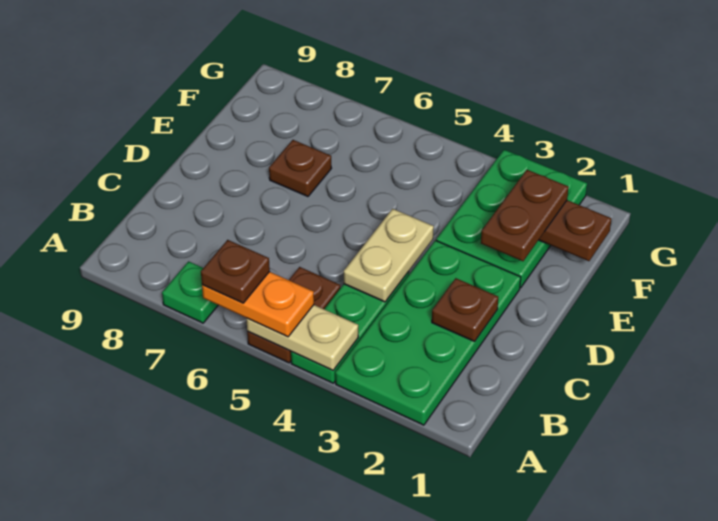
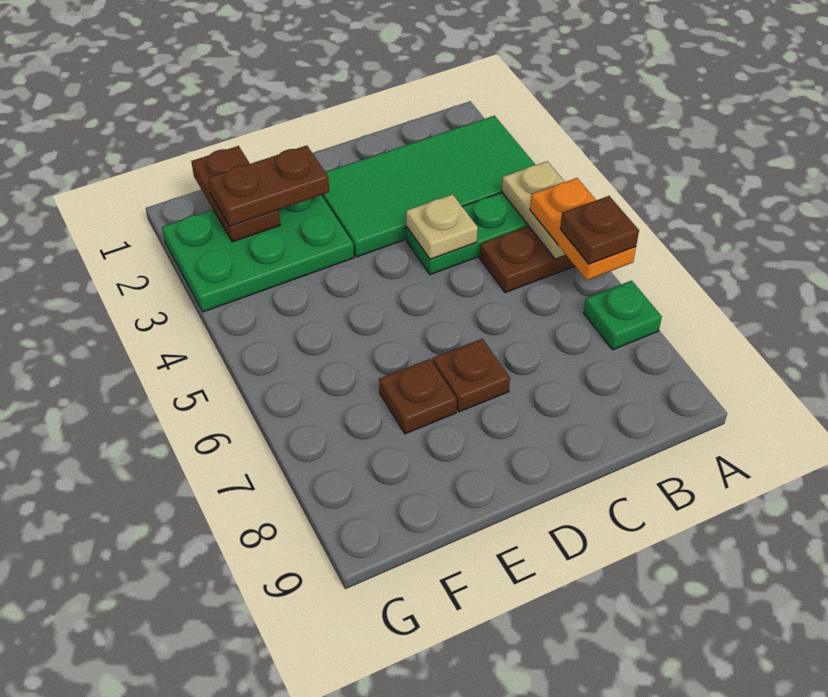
green 2x4 plate [335,240,521,425] -> green 2x4 tile [322,116,535,257]
brown 1x1 plate [432,278,498,342] -> brown 1x1 plate moved to [433,339,510,412]
tan 1x2 plate [344,209,434,302] -> tan 1x1 plate [406,194,478,259]

